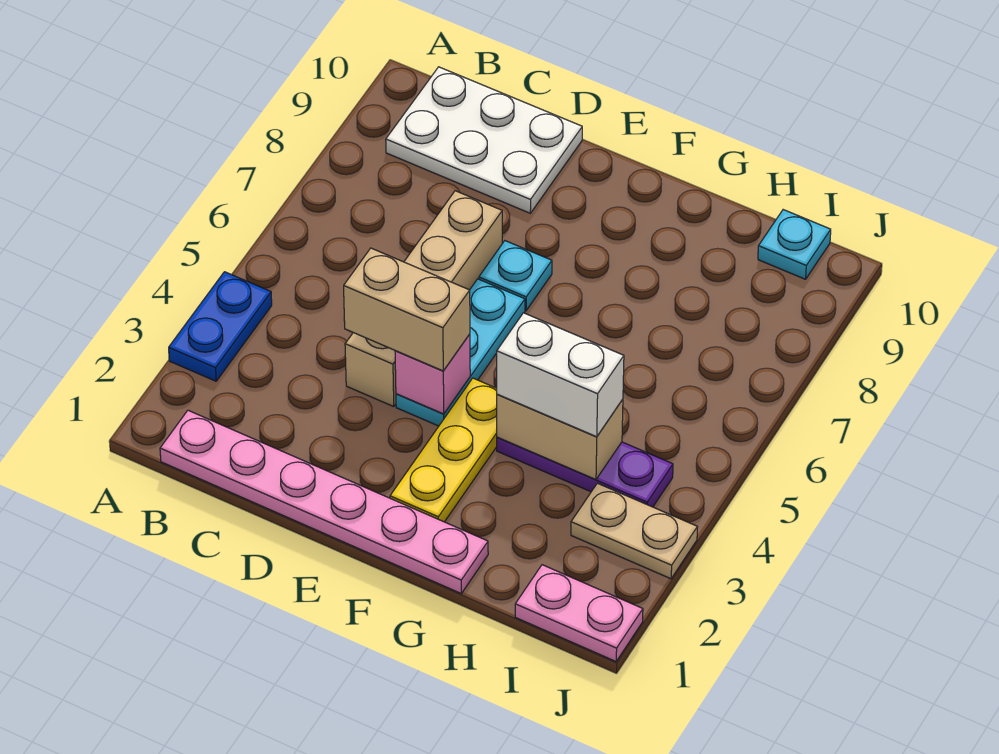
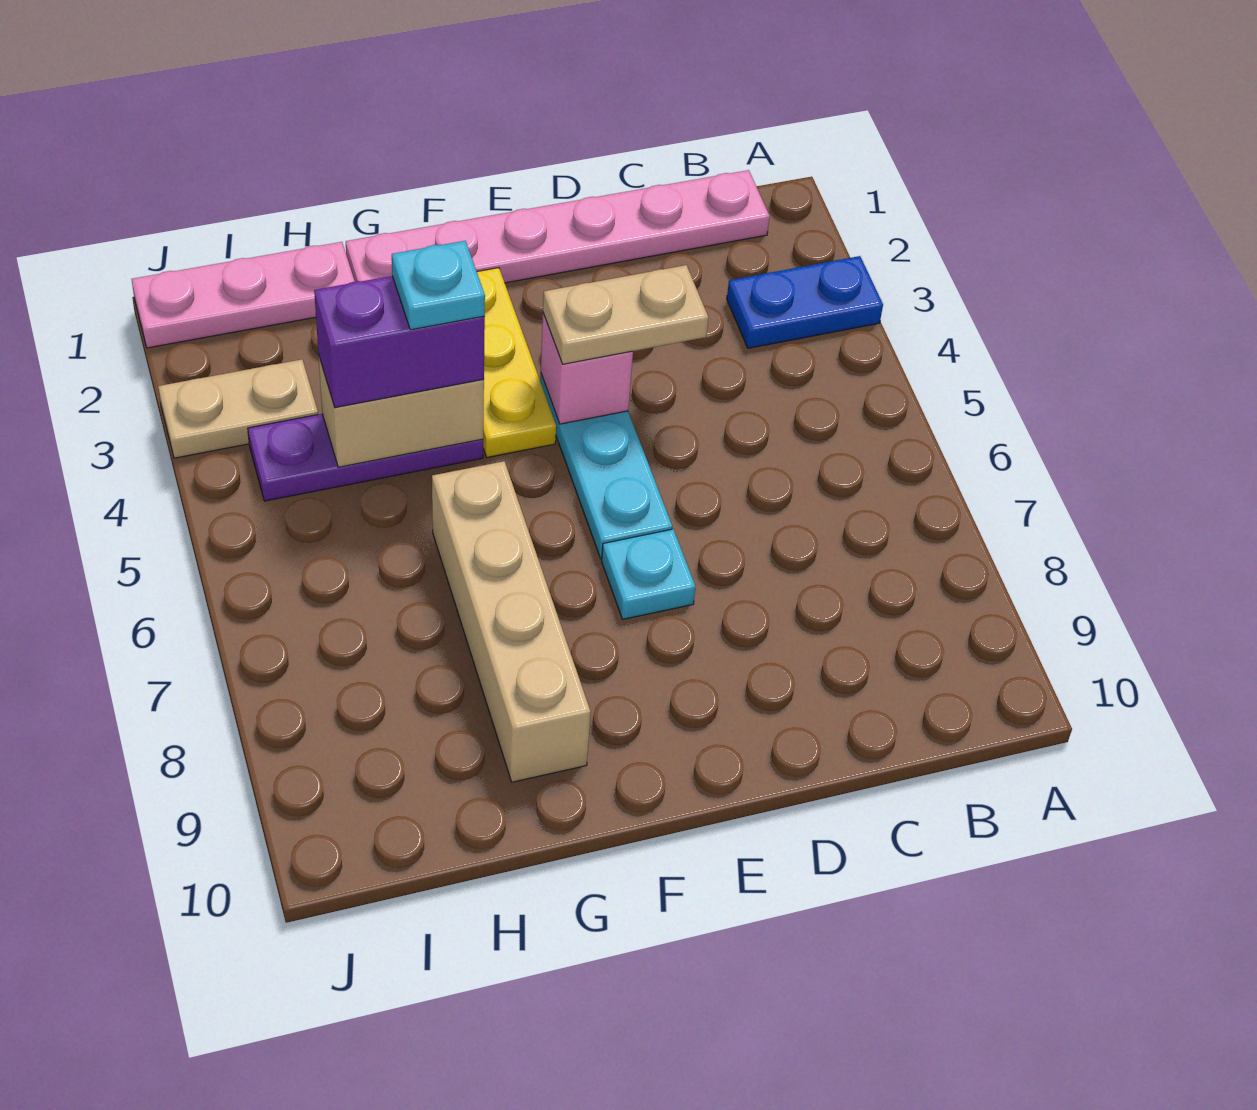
blue 1x2 plate [169,272,272,381] -> blue 1x2 plate turned to [727,256,883,348]
white 2x3 plate [386,67,582,213] -> none
tan 1x4 brick [345,191,502,406] -> tan 1x4 brick moved to [432,461,591,782]
tan 1x2 brick [344,248,470,371] -> tan 1x2 plate [543,265,708,364]
white 1x2 brick [497,313,624,437] -> purple 1x2 brick [314,276,485,408]
pink 1x2 plate [515,565,643,661] -> pink 1x3 plate [132,242,355,348]
cyan 1x1 plate [758,210,831,279] -> cyan 1x1 plate moved to [392,241,485,330]

